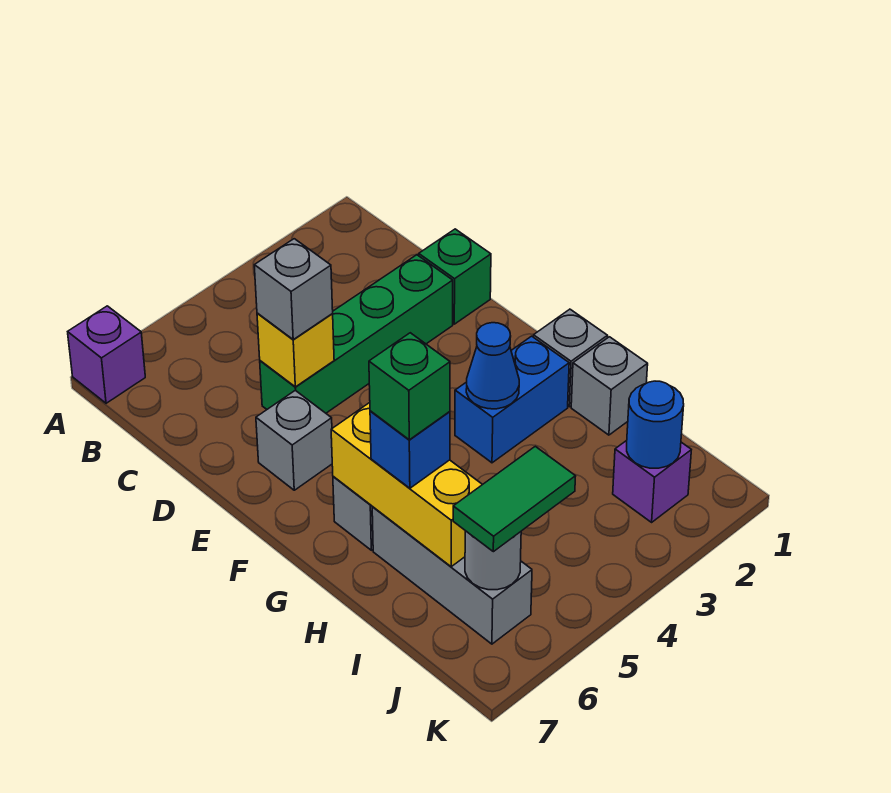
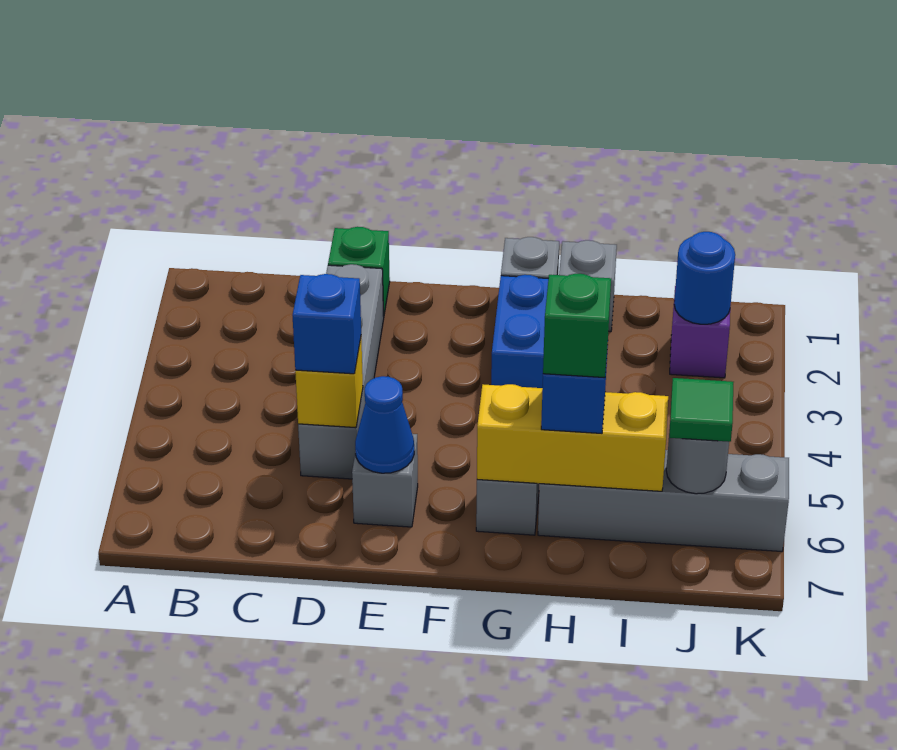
purple 1x1 brick [68,306,145,403] -> none
green 1x4 brick [260,255,453,413] -> grey 1x4 brick [298,264,384,479]
grey 1x1 brick [254,239,333,339] -> blue 1x1 brick [292,274,361,374]
blue 1x1 cone [466,323,519,409] -> blue 1x1 cone moved to [355,376,414,473]
grey 1x3 brick [372,507,532,644] -> grey 1x4 brick [538,450,789,551]
green 1x2 tile [453,446,576,552] -> green 1x1 tile [670,378,734,442]

